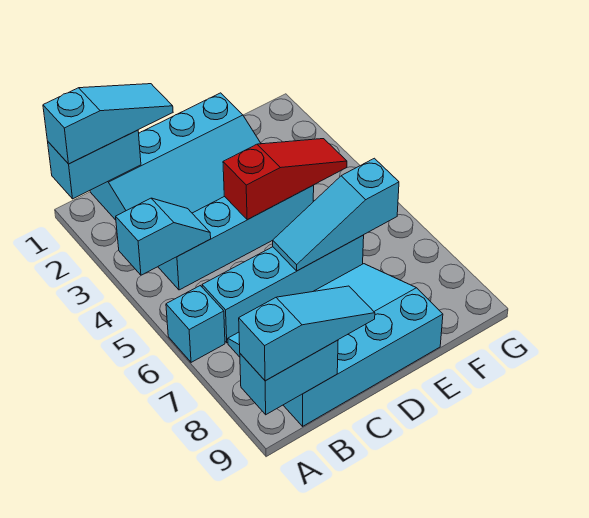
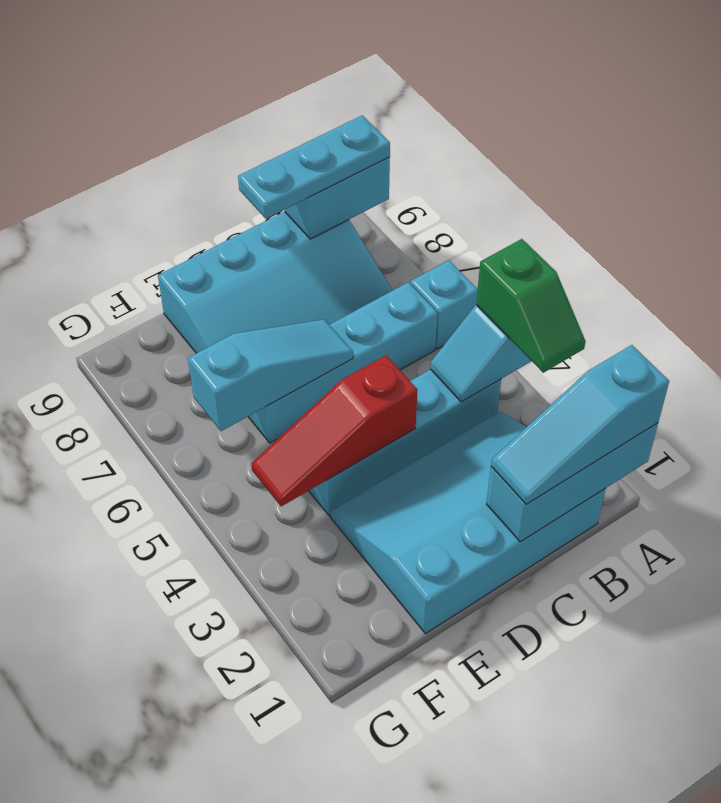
cyan 1x2 brick [48,130,141,199] -> cyan 1x3 brick [487,423,658,542]
none -> green 1x2 slope [476,239,586,373]
cyan 1x3 slope [239,286,375,381] -> cyan 1x3 plate [238,115,390,219]

